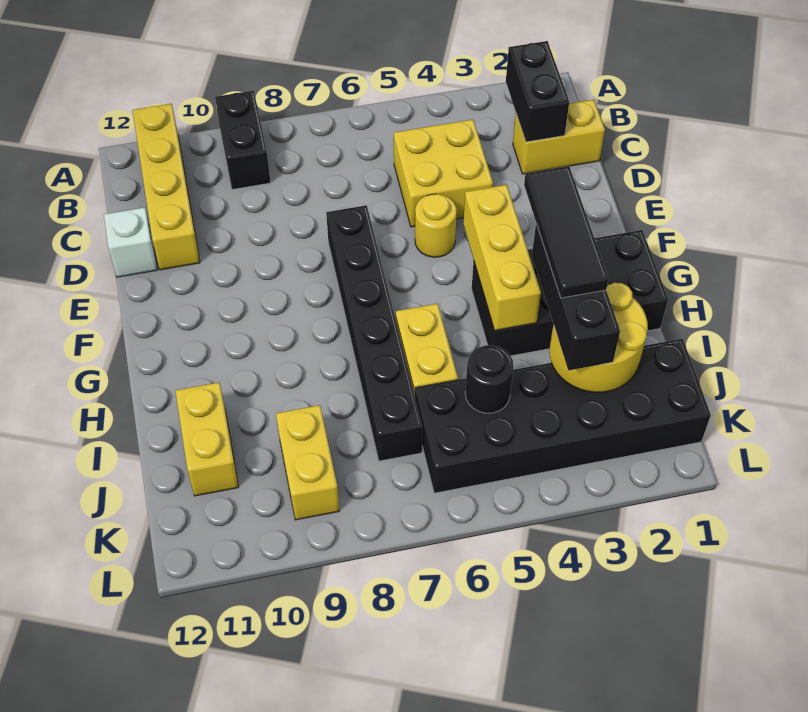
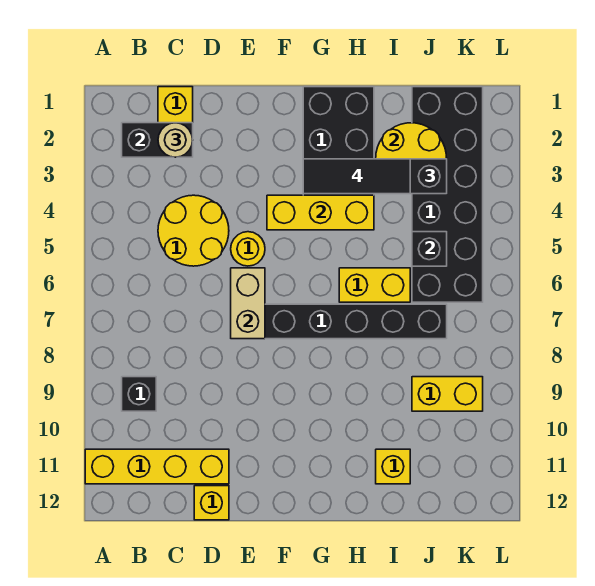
black 1x2 brick [215,91,271,190] -> black 1x1 brick [122,377,156,411]
none -> tan 1x1 round brick [158,123,193,157]
yellow 2x2 brick [394,120,493,227] -> yellow 2x2 round brick [158,195,229,266]
white 1x1 brick [104,208,157,277] -> yellow 1x1 brick [194,486,229,520]
none -> tan 1x2 brick [231,268,265,339]
yellow 1x2 brick [175,383,238,496] -> yellow 1x1 brick [376,449,410,484]
black 1x1 round brick [465,345,514,413] -> black 1x1 brick [412,232,447,266]

